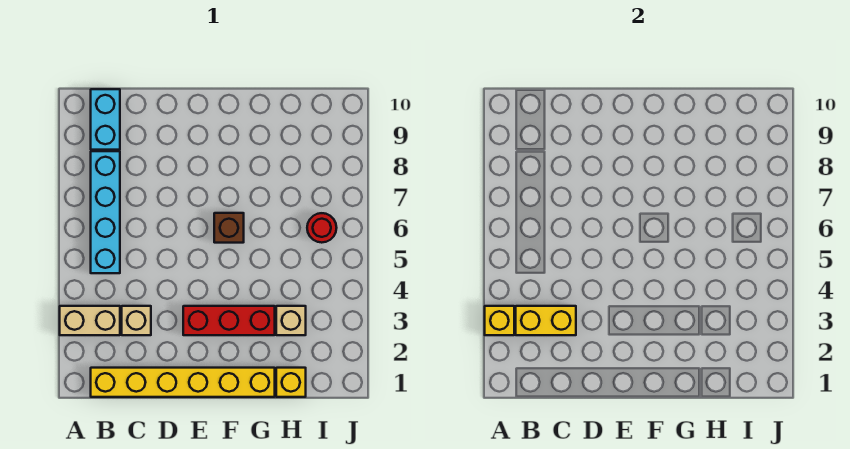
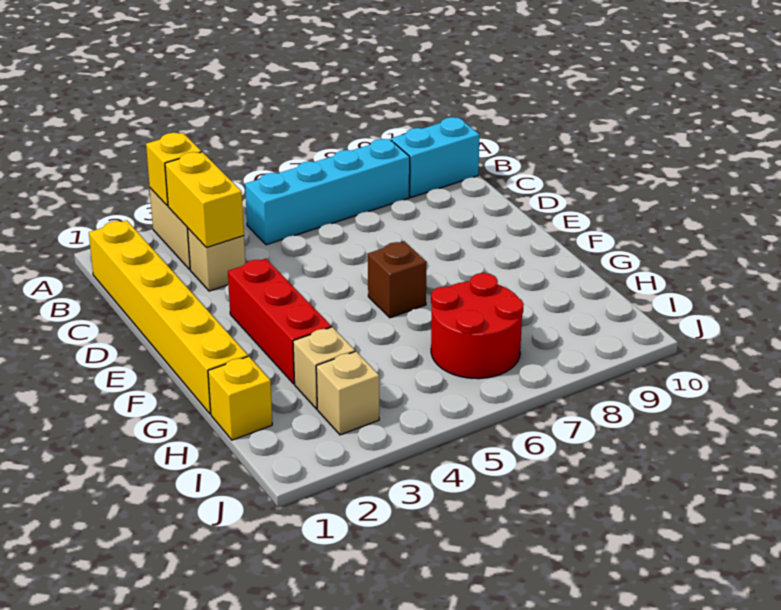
none -> tan 1x1 brick [316,351,379,435]
red 1x1 round brick [307,213,337,243] -> red 2x2 round brick [431,273,524,379]

